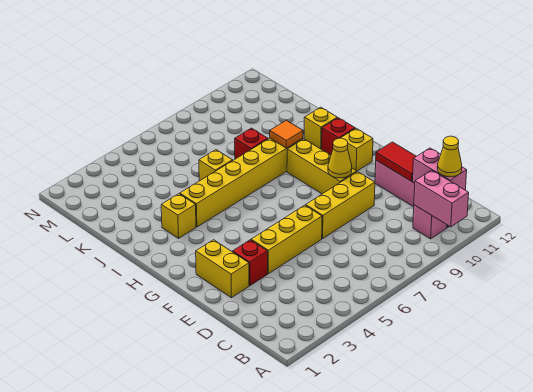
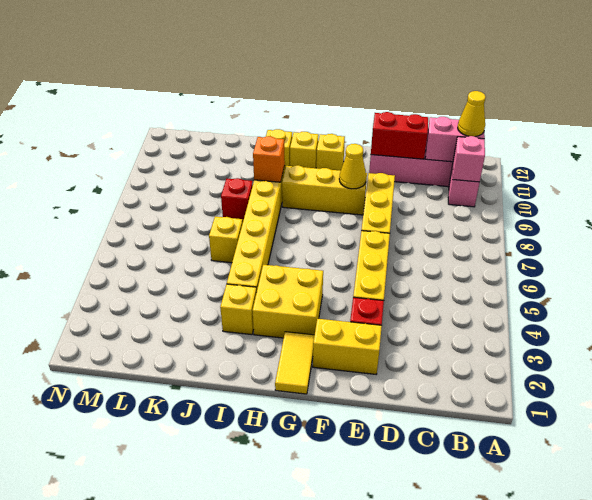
pink 1x2 brick [414,170,469,227] -> pink 1x1 brick [453,136,485,182]
red 1x2 tile [376,142,416,181] -> red 1x2 brick [371,112,428,159]
none -> yellow 1x2 tile [275,332,315,394]
none -> yellow 2x2 brick [252,265,323,338]
red 1x1 brick [322,118,355,155] -> yellow 1x1 brick [290,132,319,168]
orange 1x1 tile [270,120,303,148] -> orange 1x1 brick [253,136,285,182]

